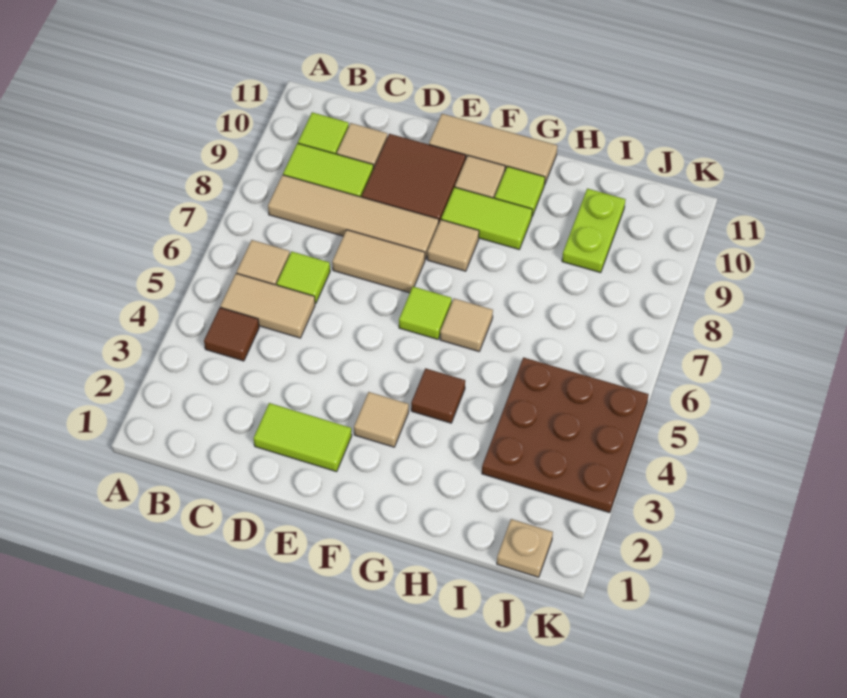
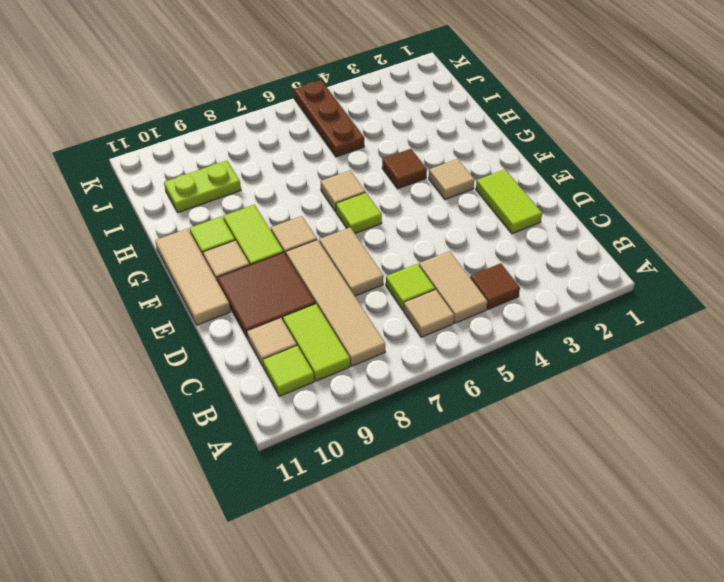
brown 3x3 plate [482,357,649,513] -> brown 1x3 plate [294,80,364,157]
tan 1x1 plate [497,519,553,577] -> none

